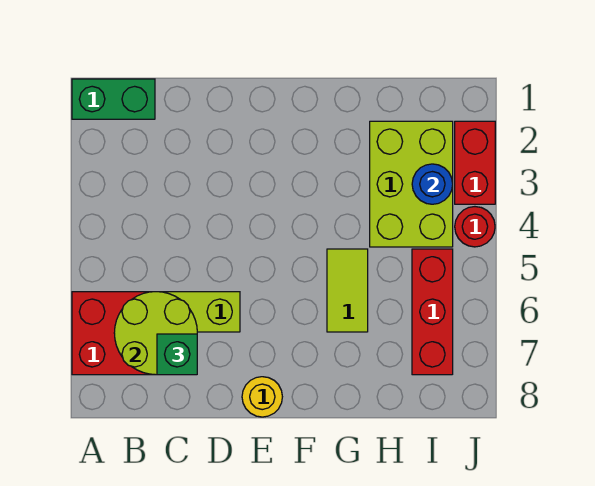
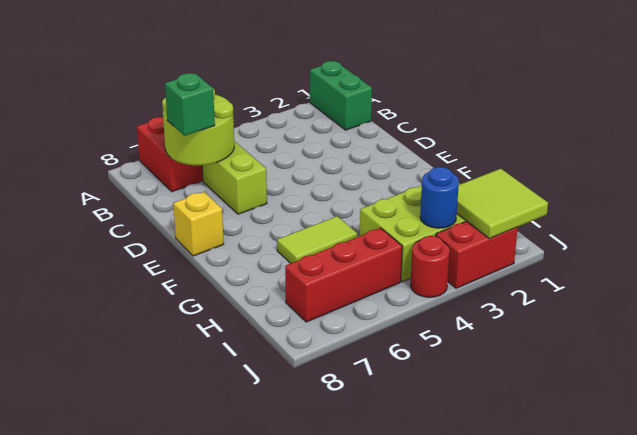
yellow 1x1 round brick [242,377,282,417] -> yellow 1x1 brick [173,192,224,256]
none -> lime 2x2 tile [457,169,548,238]

